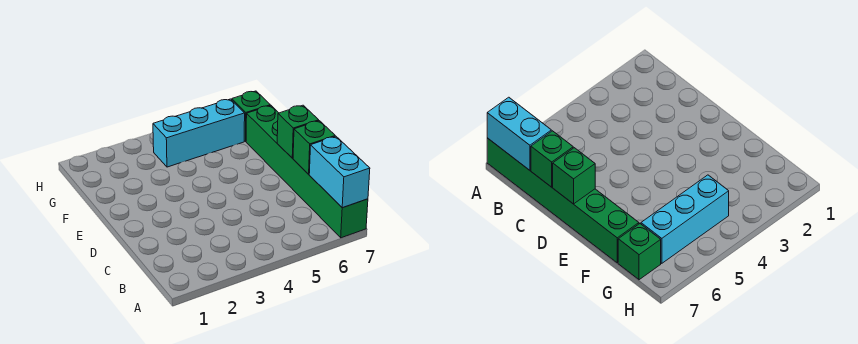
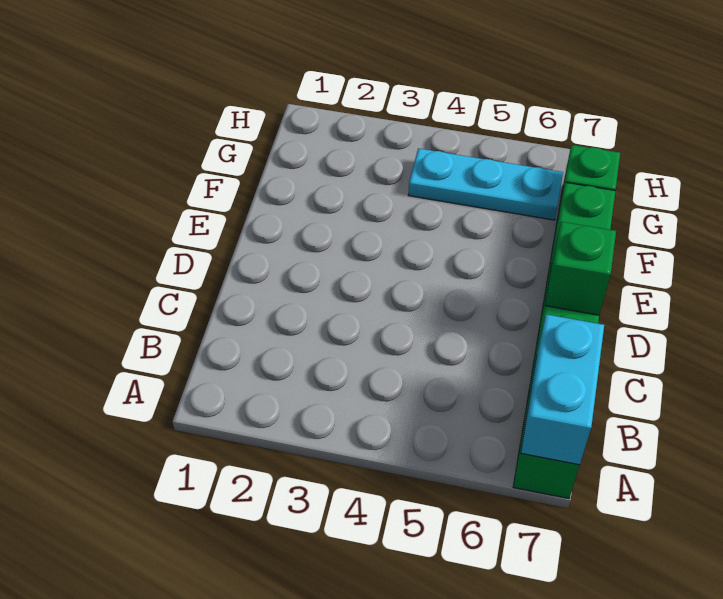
green 1x1 brick [293,121,335,174] -> none
cyan 1x3 brick [153,99,245,167] -> cyan 1x3 plate [408,148,563,220]

